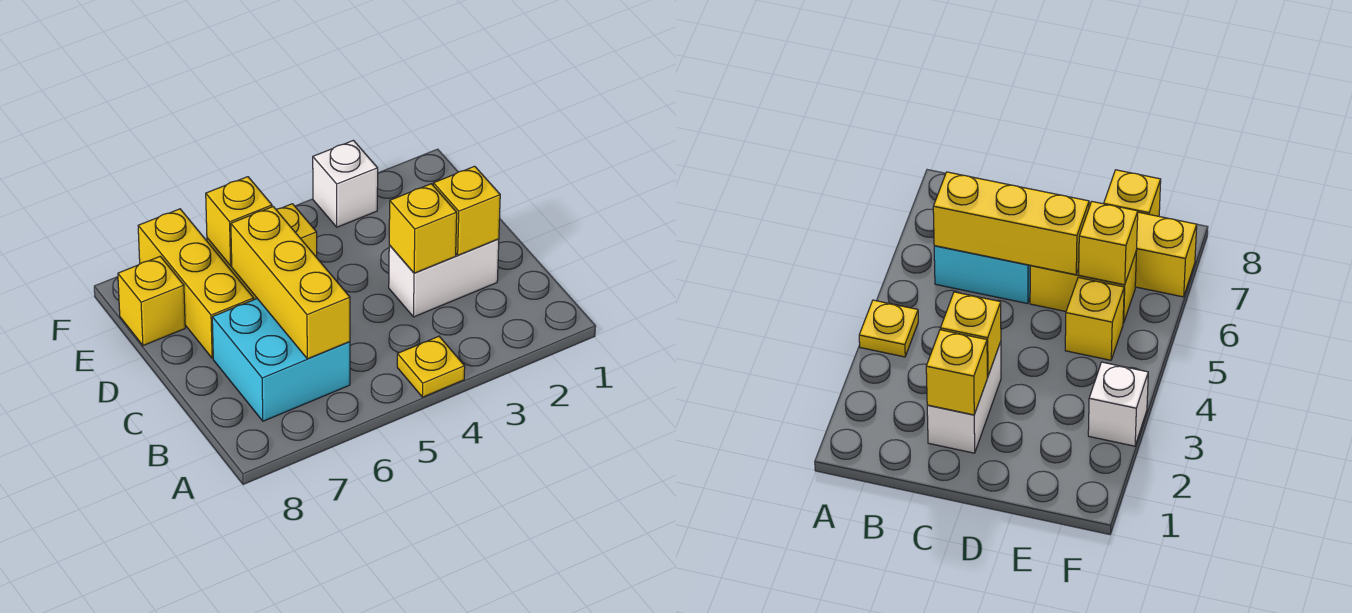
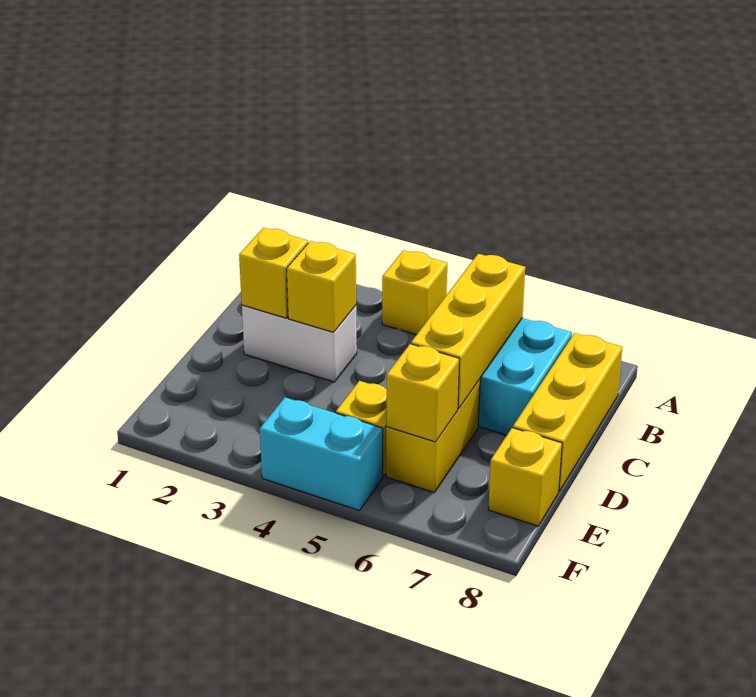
yellow 1x1 plate [397,336,465,397] -> yellow 1x1 brick [382,250,447,335]
yellow 1x3 brick [138,209,254,358] -> yellow 1x3 brick moved to [513,333,622,491]
white 1x1 brick [313,140,378,227] -> none
none -> cyan 1x2 brick [260,397,383,510]

